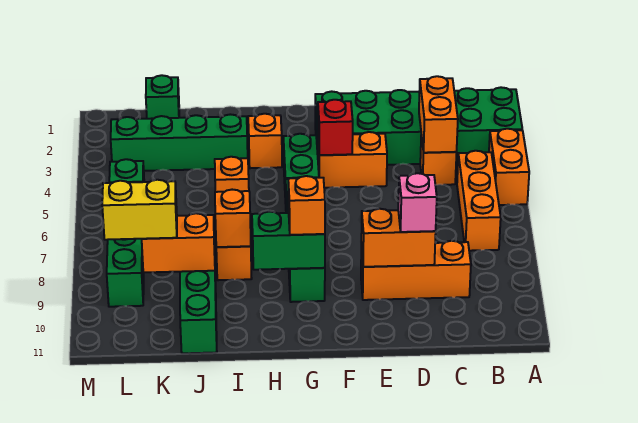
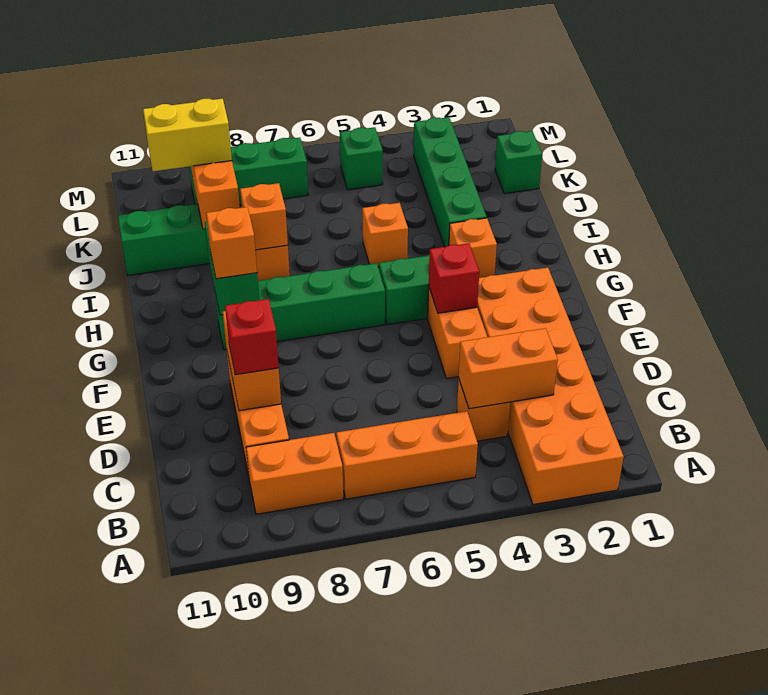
green 2x6 brick [315,87,522,165] -> orange 2x6 brick [477,268,624,505]
orange 1x2 brick [489,129,529,205] -> orange 1x2 brick moved to [246,433,344,514]
pink 1x1 brick [398,173,437,232] -> red 1x1 brick [225,299,279,375]
yellow 1x2 brick [102,180,177,240] -> yellow 1x2 brick turned to [143,98,232,171]

